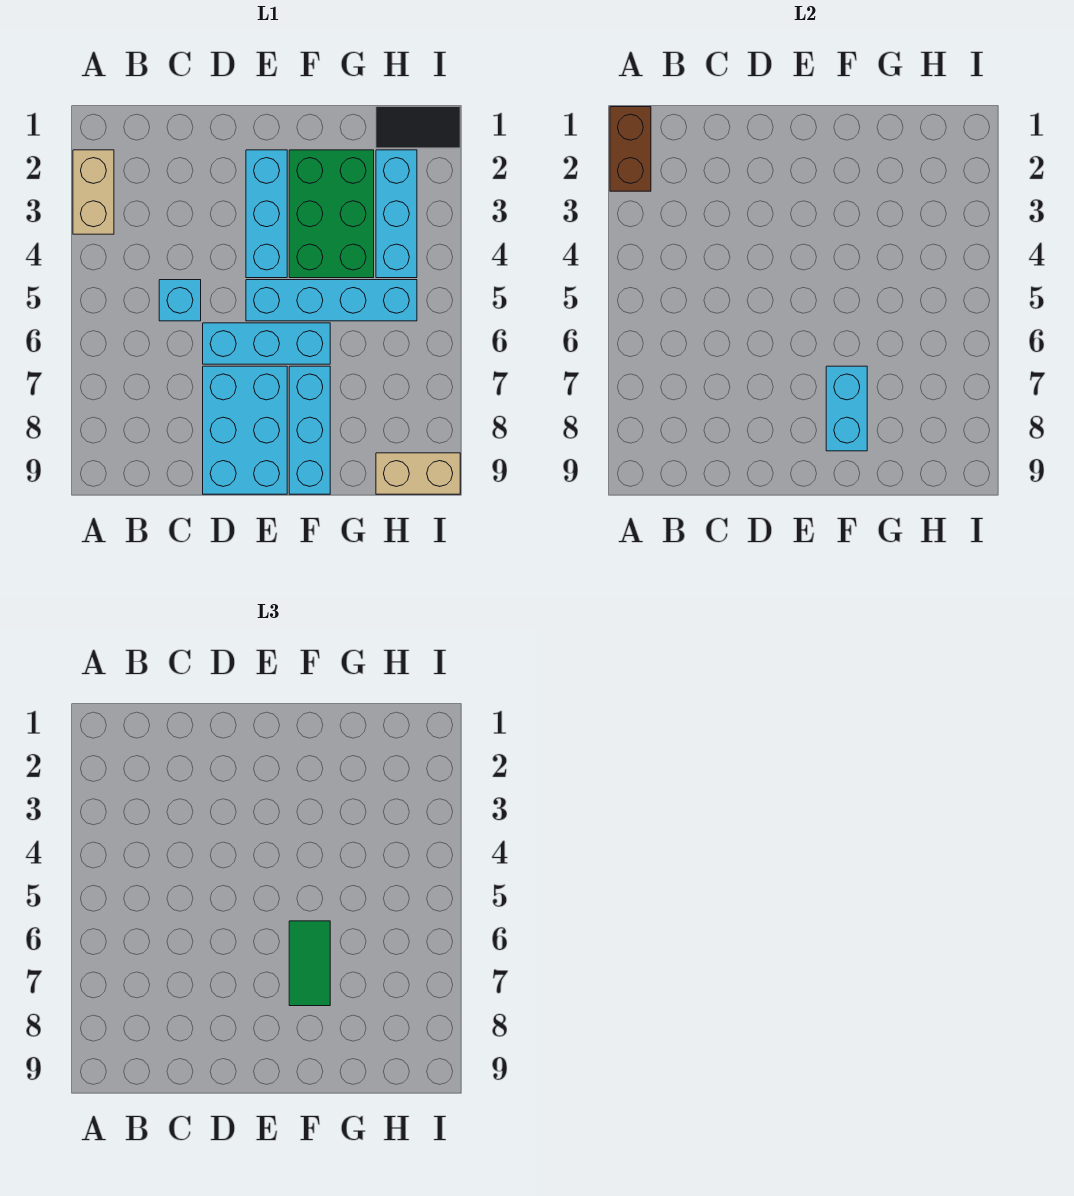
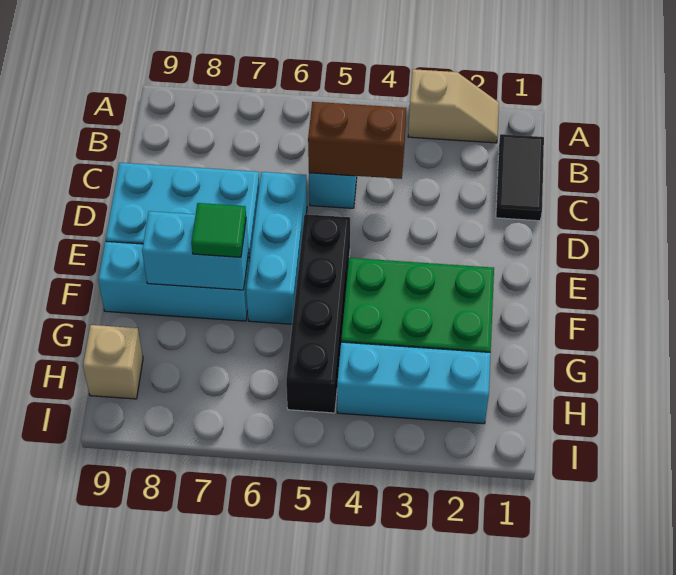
brown 1x2 brick [610,107,651,191] -> brown 1x2 brick moved to [308,102,406,179]
tan 1x2 brick [73,150,114,234] -> tan 1x2 slope [408,69,499,143]
cyan 1x3 brick [246,150,287,278] -> none
cyan 1x4 brick [246,280,417,321] -> black 1x4 brick [286,214,350,413]
green 1x2 tile [289,921,330,1006] -> green 1x1 tile [191,203,246,257]
black 1x2 tile [376,107,460,148] -> black 1x2 tile moved to [496,134,544,221]
tan 1x2 brick [376,453,460,494] -> tan 1x1 brick [83,325,143,399]

